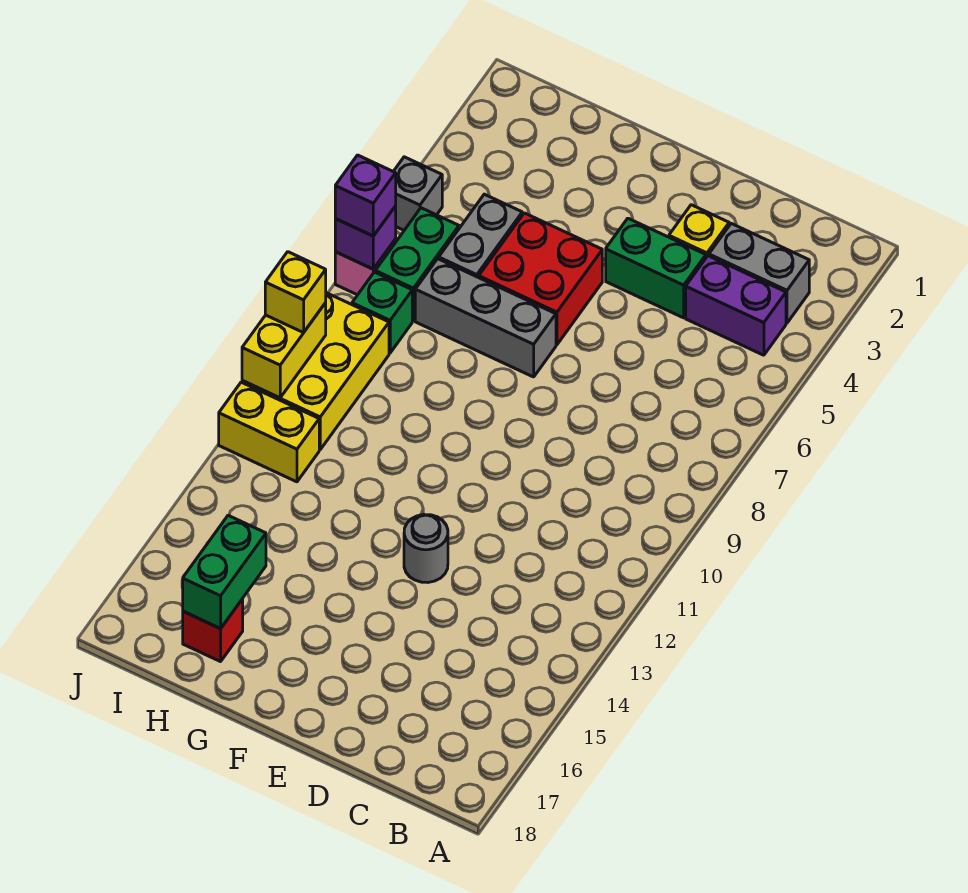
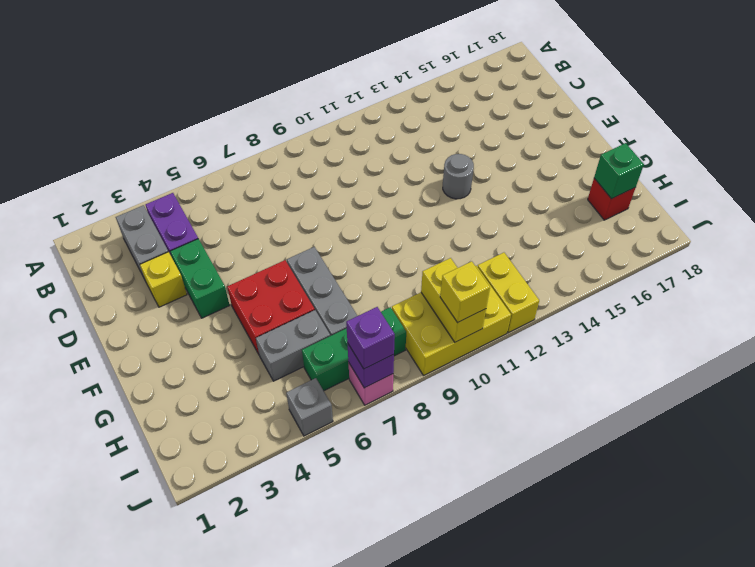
green 1x2 brick [183,515,266,629] -> green 1x1 brick [594,143,644,199]
yellow 1x2 brick [242,303,326,398] -> yellow 1x2 brick turned to [421,258,486,342]

